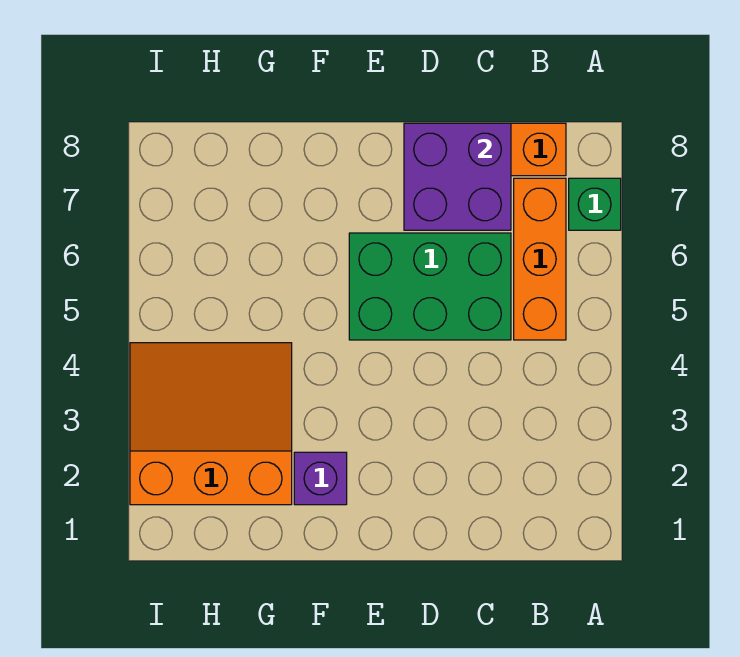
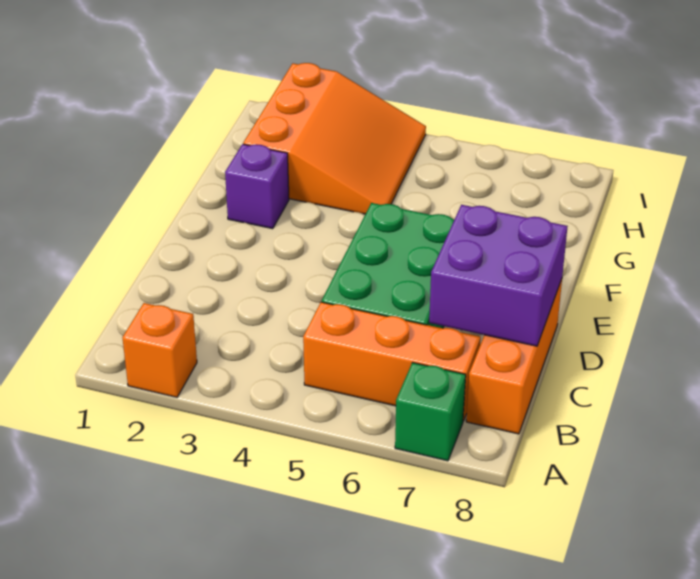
none -> orange 1x1 brick [122,303,197,397]

